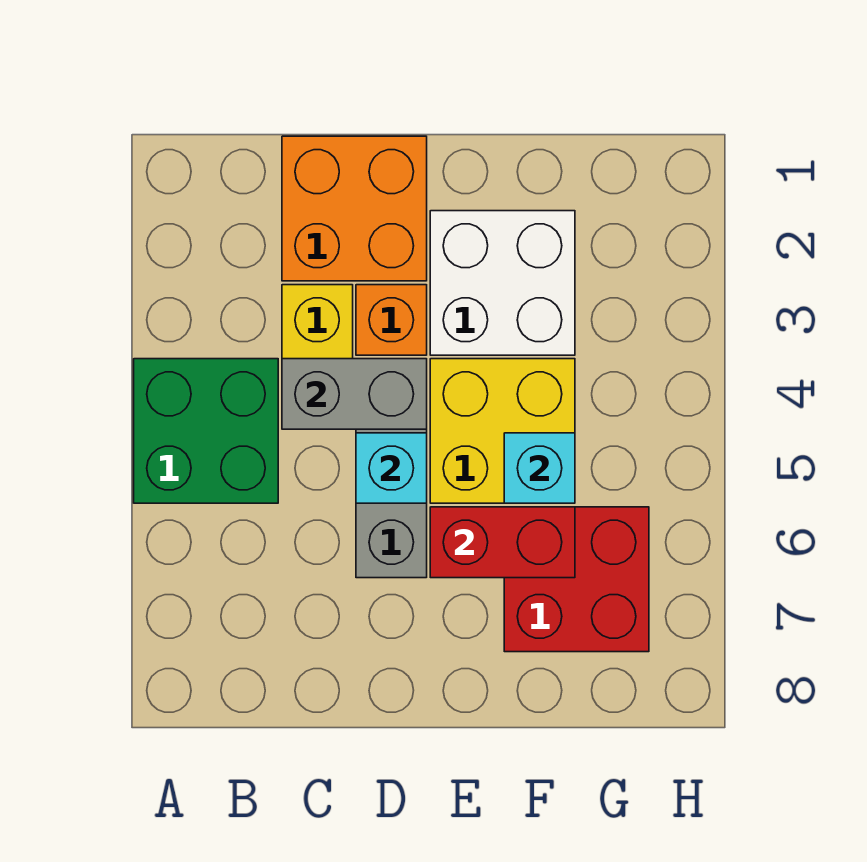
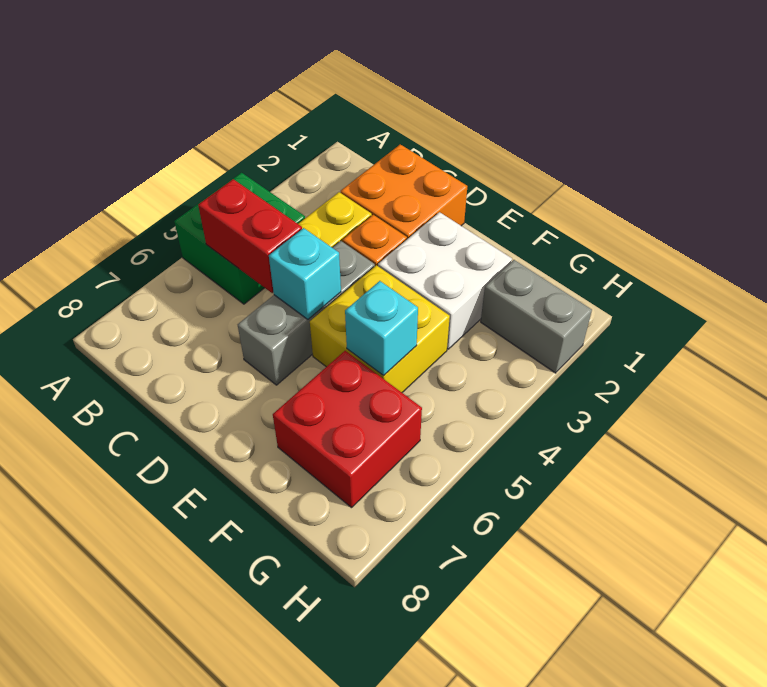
grey 1x2 brick [282,359,427,429] -> grey 1x2 brick moved to [481,260,592,373]
red 1x2 brick [430,507,575,578] -> red 1x2 brick moved to [198,179,302,293]

